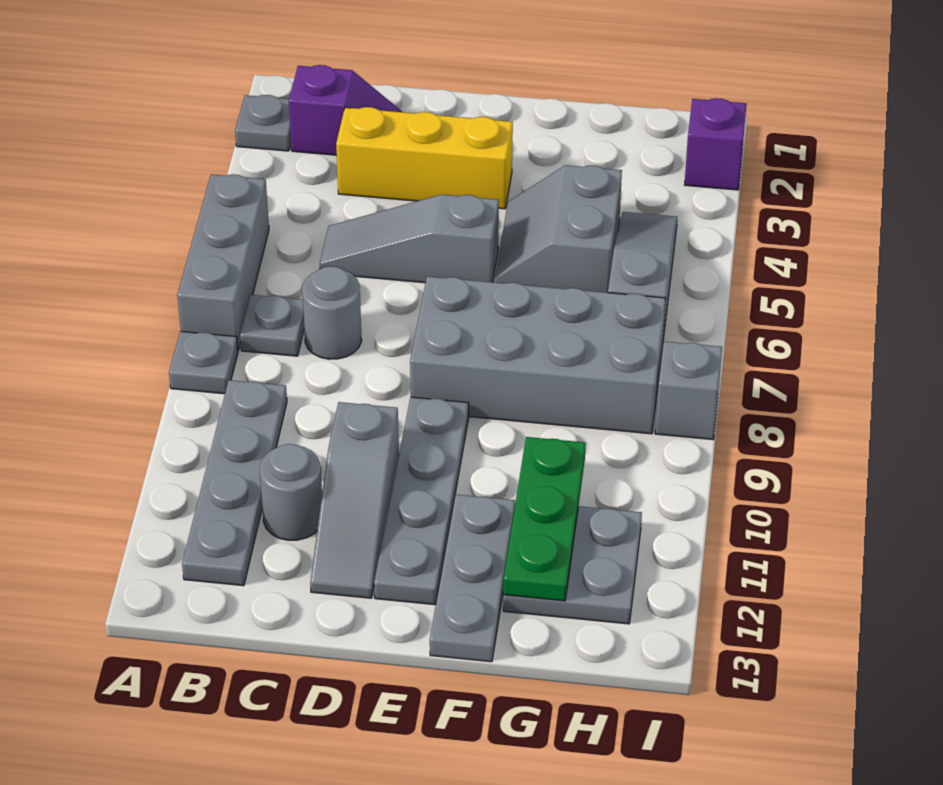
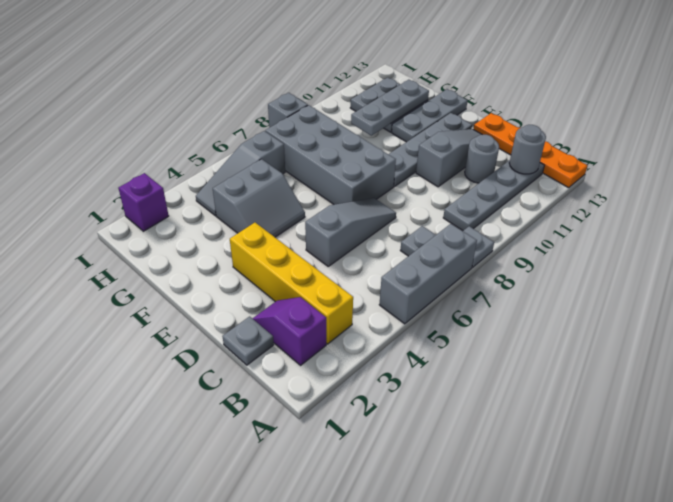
grey 1x1 plate [235,95,291,151] -> grey 1x1 plate moved to [222,316,274,365]
none -> orange 1x4 plate [473,113,588,188]
yellow 1x3 brick [336,107,513,209] -> yellow 1x4 brick [230,223,353,344]
grey 1x3 slope [320,195,499,283] -> grey 1x3 slope turned to [305,198,396,266]
grey 1x1 round brick [302,266,362,359] -> grey 1x1 round brick moved to [509,125,546,174]
green 1x3 plate [503,437,586,601] -> grey 1x3 plate [351,80,429,136]

